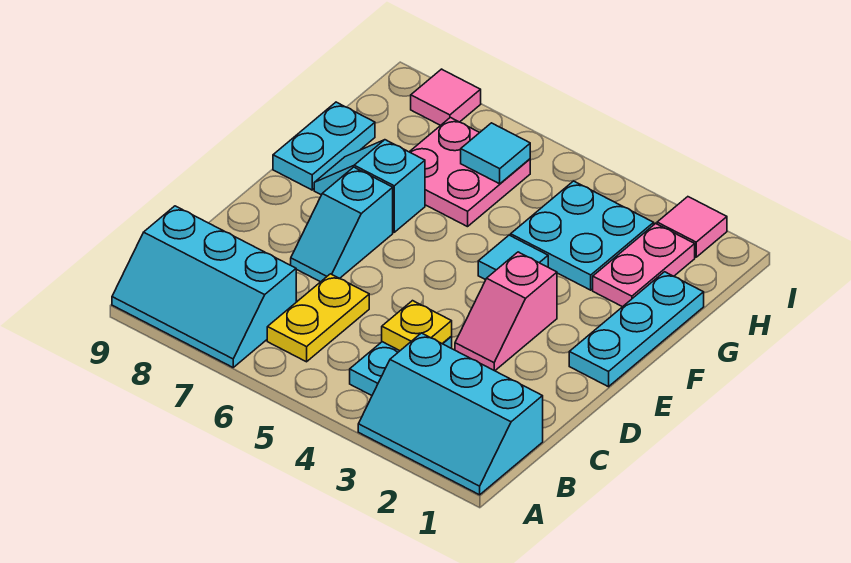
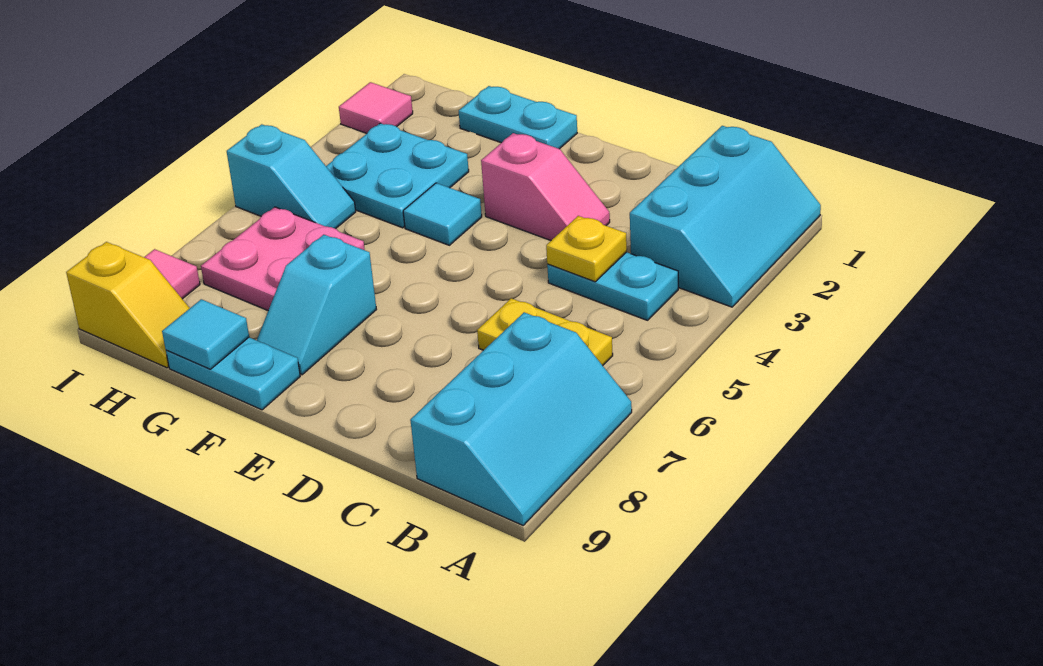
cyan 1x2 slope [291,167,393,282] -> cyan 1x2 slope moved to [227,124,356,229]
cyan 1x3 plate [569,272,704,387] -> cyan 1x2 plate [459,86,577,149]
pink 1x2 plate [593,223,695,307] -> none
cyan 1x1 tile [461,123,530,184] -> cyan 1x1 tile moved to [162,299,249,369]
none -> yellow 1x2 slope [66,242,190,368]

